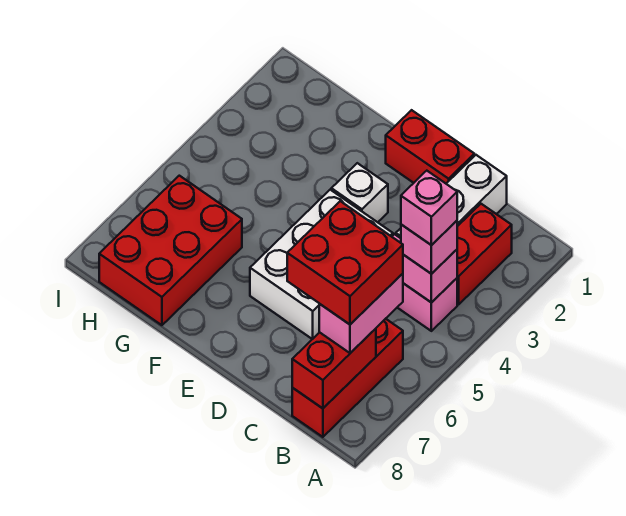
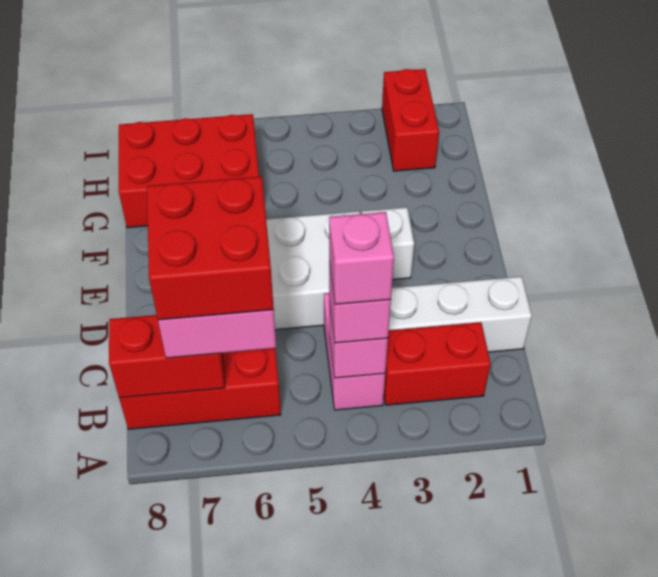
red 1x2 brick [386,110,474,183] -> red 1x2 brick moved to [382,69,439,171]

